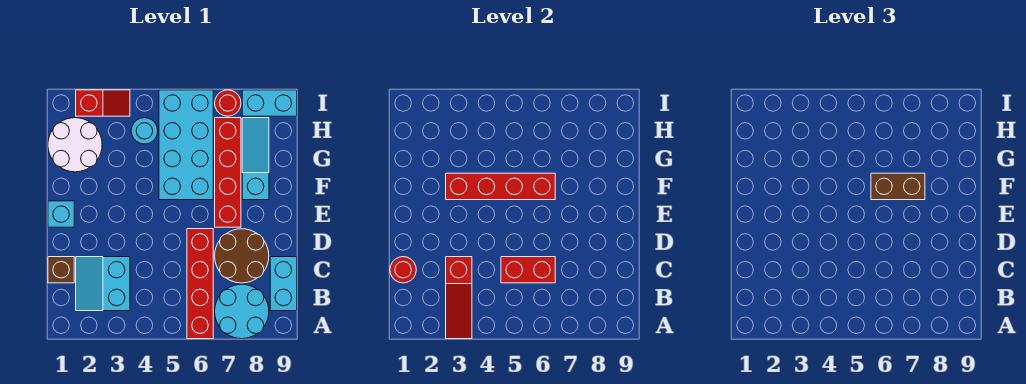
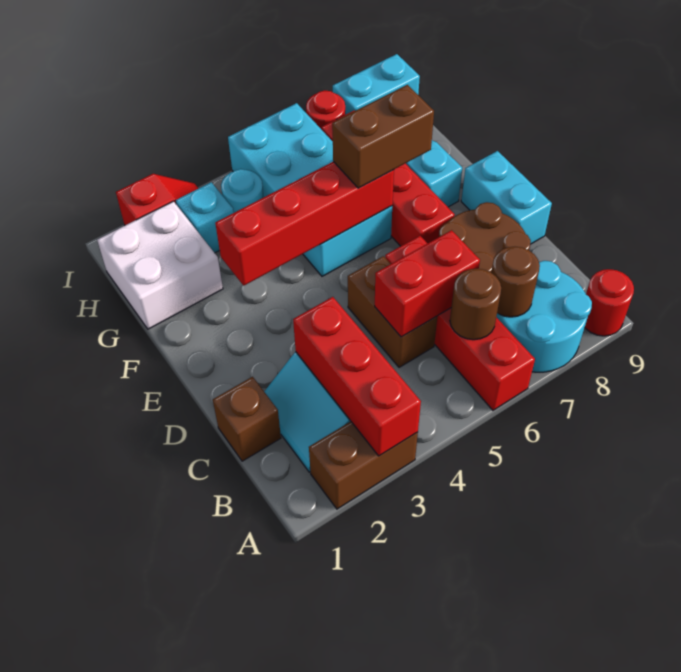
none -> brown 1x2 brick [309,422,418,509]
red 1x3 slope [446,257,472,339] -> red 1x3 brick [293,297,421,456]
none -> brown 1x1 round brick [450,269,501,340]
none -> brown 1x1 round brick [491,247,540,317]
cyan 1x2 brick [270,257,297,311] -> cyan 1x2 brick moved to [461,151,552,244]
red 1x1 round brick [390,257,416,283] -> red 1x1 round brick moved to [585,269,634,336]
none -> brown 1x2 brick [348,256,437,367]
cyan 1x1 brick [48,201,74,227] -> cyan 1x1 brick moved to [176,182,234,253]
white 2x2 round brick [48,118,102,172] -> white 2x2 brick [97,201,223,329]

